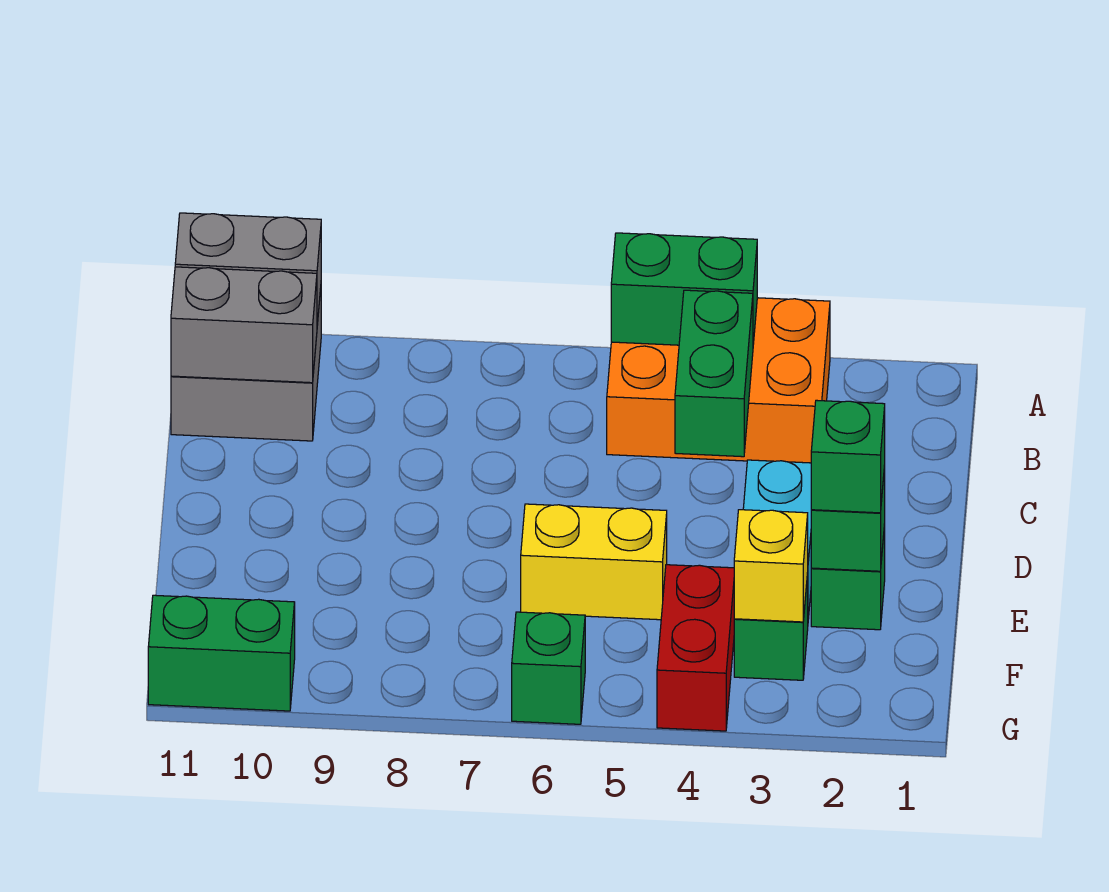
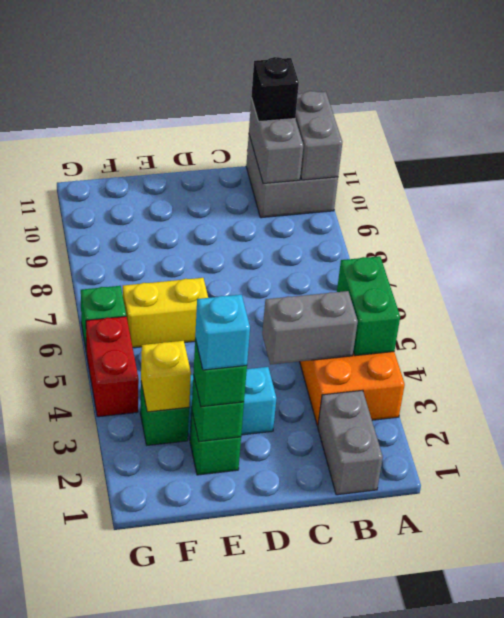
none -> grey 1x2 brick [318,390,383,495]
green 1x2 brick [675,290,753,457] -> grey 1x2 brick [262,291,358,365]
none -> black 1x1 brick [251,57,299,122]
none -> cyan 1x1 brick [195,295,250,370]
yellow 1x2 brick [521,504,667,620] -> yellow 1x2 brick turned to [123,278,208,348]
red 1x2 brick [657,565,734,731] -> red 1x2 brick turned to [86,316,139,417]
green 1x2 brick [148,595,295,711] -> none

